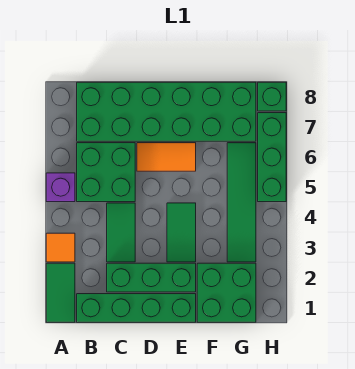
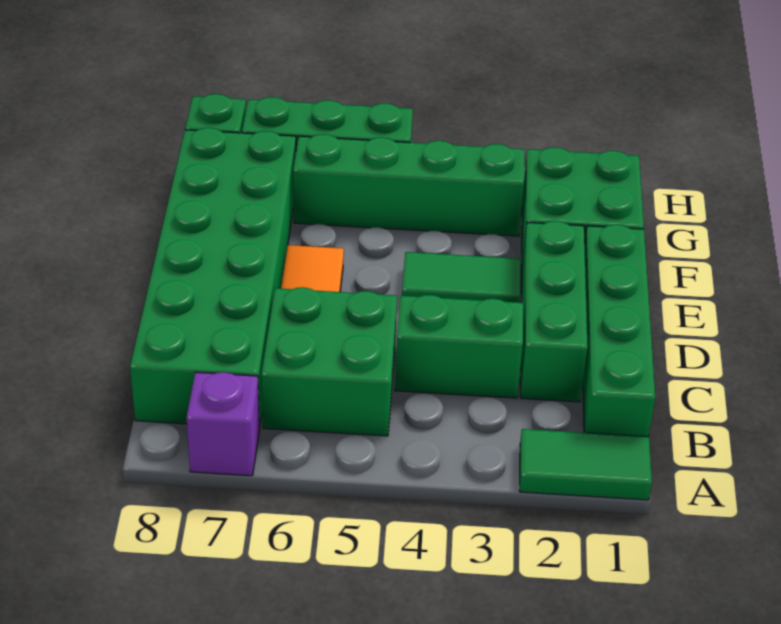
orange 1x1 tile [46,233,75,262] -> none
purple 1x1 brick [46,173,75,202] -> purple 1x1 brick moved to [186,372,260,476]
green 1x2 tile [107,203,135,262] -> green 1x2 brick [395,295,523,398]
green 1x4 tile [227,143,256,262] -> green 1x4 brick [293,134,524,236]

